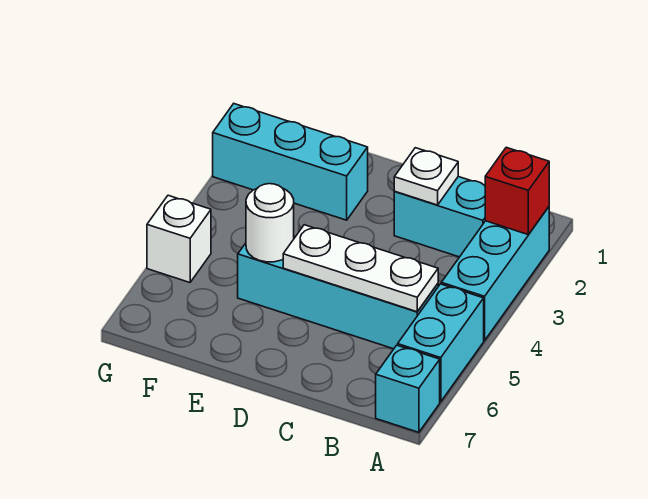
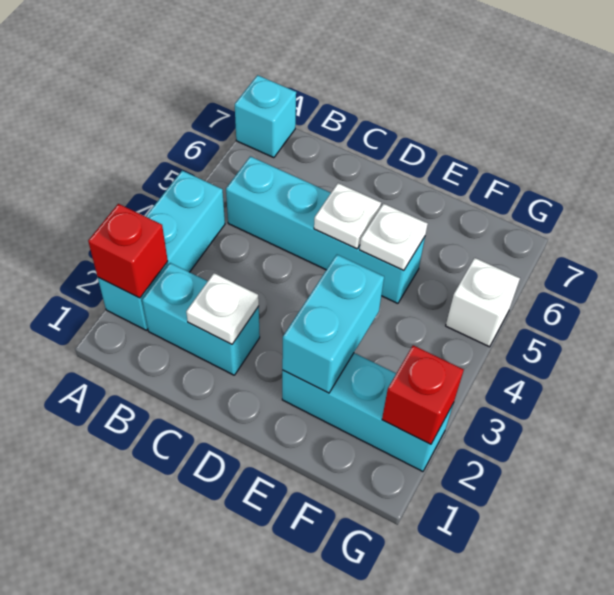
cyan 1x2 brick [398,284,484,402] -> cyan 1x2 brick moved to [282,255,384,393]
white 1x3 plate [283,225,438,312] -> white 1x1 plate [314,183,381,249]
white 1x1 round brick [246,184,294,262] -> white 1x1 plate [360,204,428,271]
none -> red 1x1 brick [382,345,464,444]

